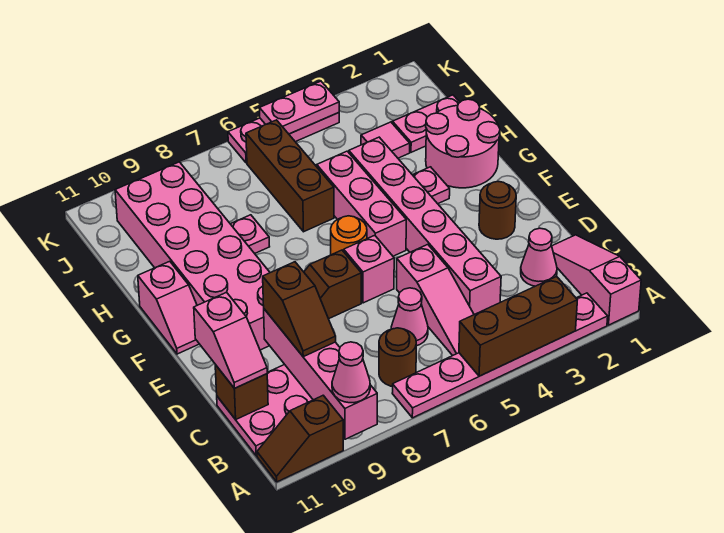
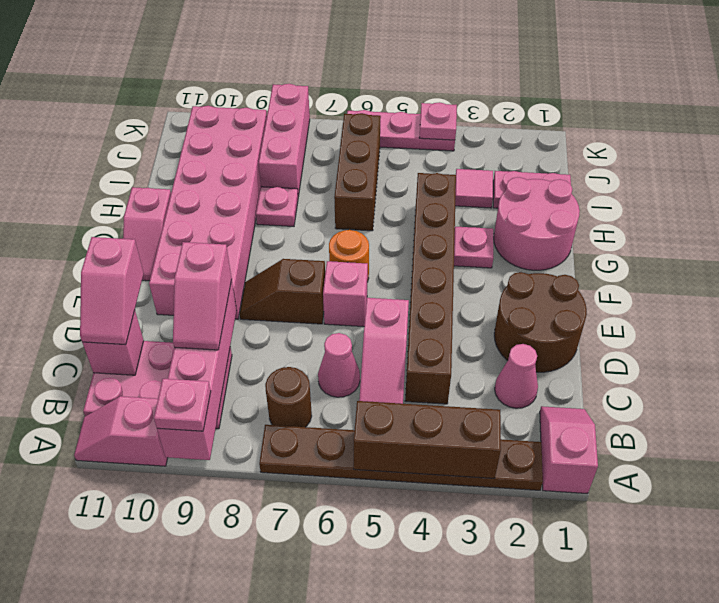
pink 1x3 slope [552,235,641,325] -> pink 1x2 slope [540,406,598,494]
pink 1x6 plate [392,293,608,418] -> brown 1x6 plate [259,425,543,490]
pink 1x1 cone [332,342,370,403] -> pink 1x1 plate [154,379,211,431]
brown 1x2 slope [257,395,343,482] -> pink 1x2 slope [74,396,168,466]
pink 1x6 brick [349,137,501,315] -> brown 1x6 brick [405,173,456,404]
brown 1x2 slope [263,262,336,357] -> pink 1x2 slope [173,242,232,350]
brown 1x1 brick [215,365,268,419] -> pink 1x1 brick [82,311,144,375]
brown 1x1 round brick [479,182,516,239] -> brown 2x2 round brick [494,272,587,372]
pink 1x3 brick [317,151,406,256] -> pink 1x3 brick moved to [259,84,310,196]
pink 1x2 plate [259,81,339,134] -> pink 1x1 plate [419,102,457,140]

